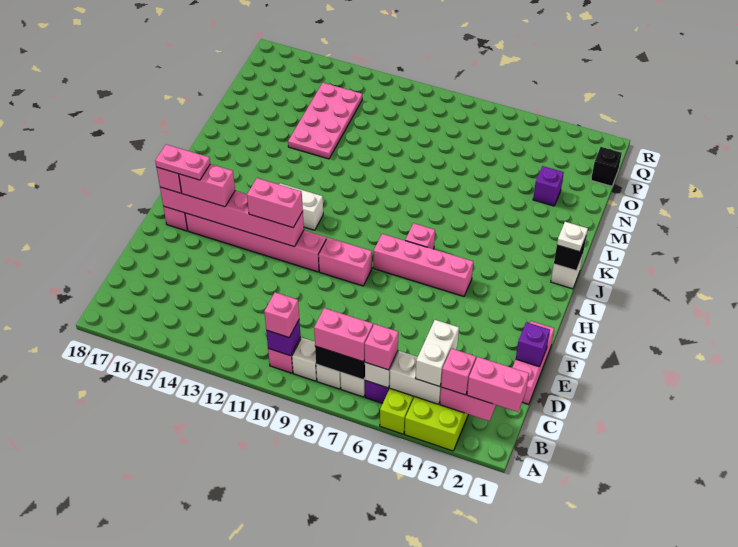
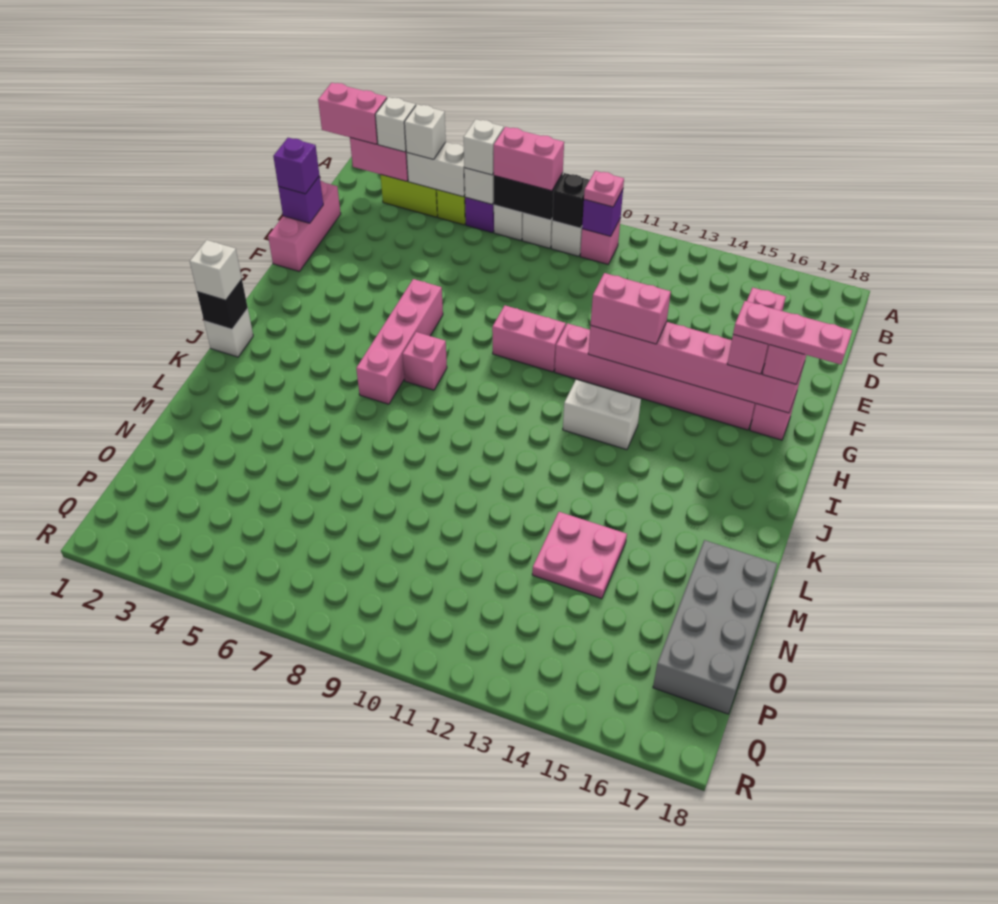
pink 1x1 brick [441,349,476,395] -> white 1x1 brick [375,97,416,152]
white 1x2 brick [415,320,459,387] -> white 1x1 brick [404,104,446,159]
pink 1x1 brick [365,324,398,370] -> white 1x1 brick [463,119,504,175]
pink 1x1 brick [264,292,299,337] -> pink 1x1 plate [584,171,624,207]
pink 1x2 brick [179,164,235,207] -> pink 1x2 brick turned to [727,288,786,374]
pink 1x2 plate [155,144,210,180] -> pink 1x3 plate [733,301,852,365]
pink 1x4 brick [373,234,473,296] -> pink 1x4 brick turned to [356,279,443,404]
white 1x1 plate [557,222,588,252] -> white 1x1 brick [190,240,242,300]
pink 2x4 plate [288,83,362,159] -> pink 2x2 plate [532,512,627,599]
none -> grey 2x4 brick [653,540,777,714]
purple 1x1 brick [533,166,564,206] -> purple 1x1 brick moved to [273,138,319,194]
black 1x1 brick [591,147,622,186] -> black 1x1 brick moved to [552,173,590,228]

